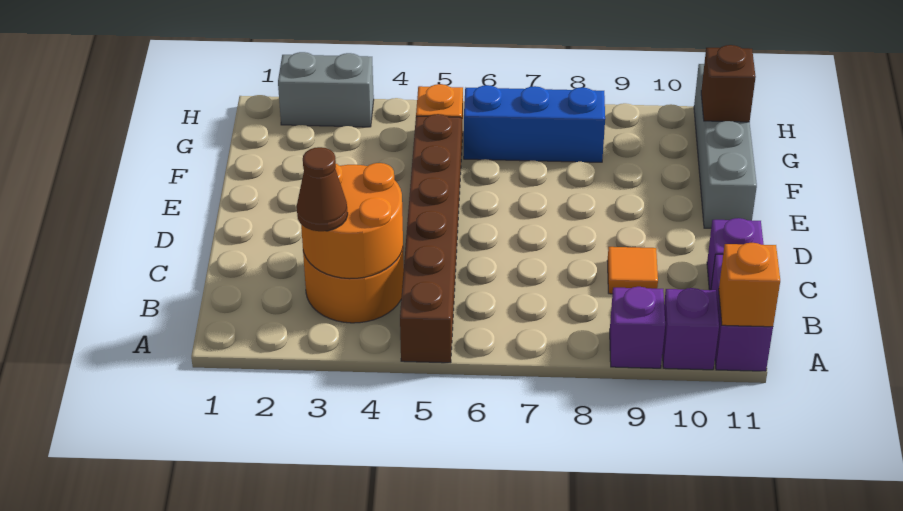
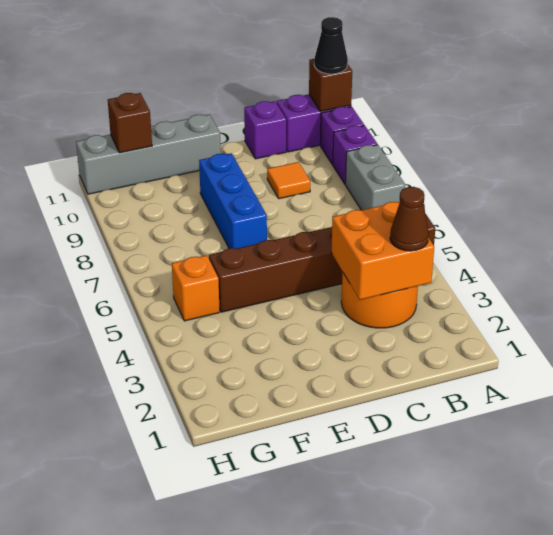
orange 1x1 brick [719,243,780,327] -> brown 1x1 brick [309,59,352,111]
none -> black 1x1 cone [314,17,348,74]
orange 2x2 round brick [301,163,403,279] -> orange 2x2 brick [331,202,434,300]
blue 1x3 brick [464,85,605,162] -> blue 1x3 brick moved to [199,153,267,249]
grey 1x2 brick [278,52,374,127] -> grey 1x2 brick moved to [345,145,405,210]

